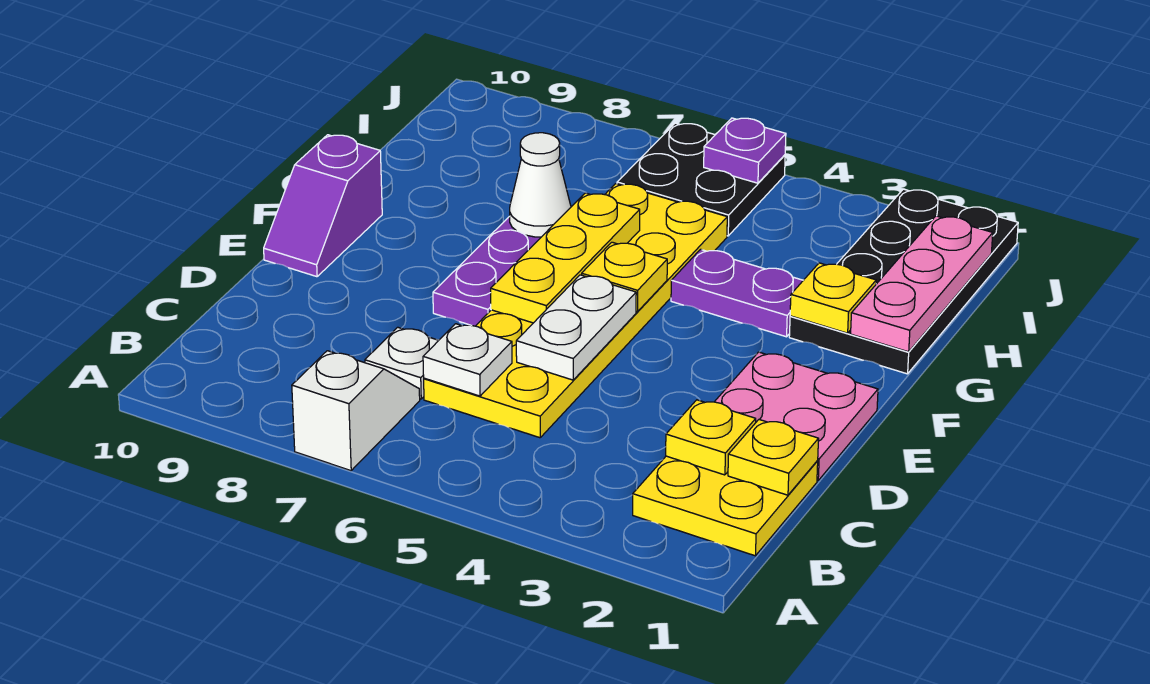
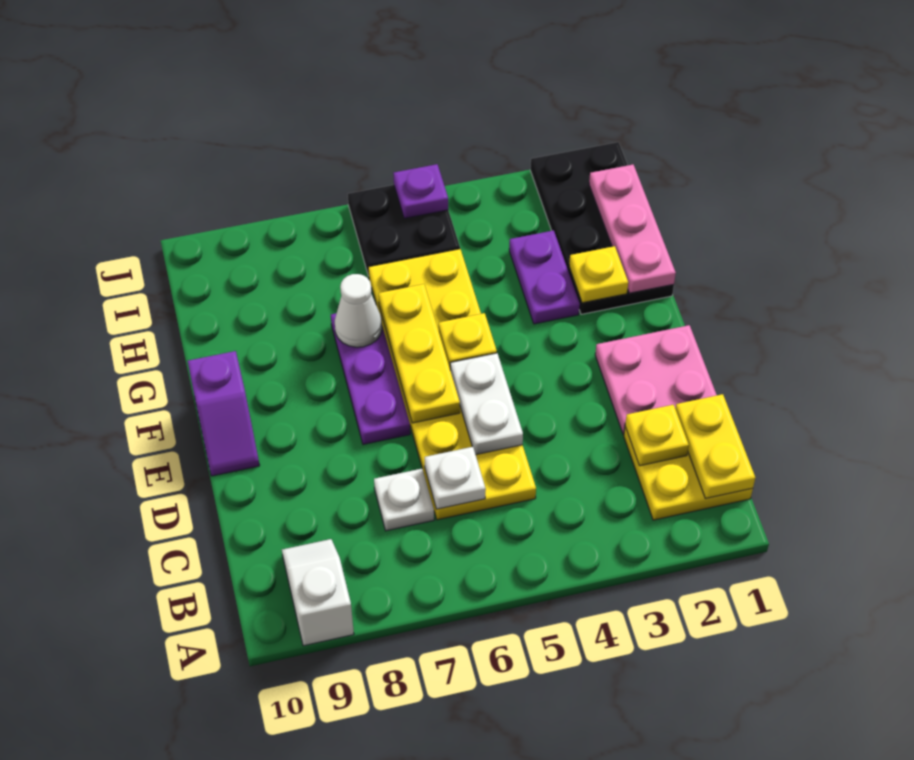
white 1x2 slope [292,351,420,471] -> white 1x2 slope moved to [282,539,354,646]
yellow 1x1 plate [728,419,819,495] -> yellow 1x2 plate [675,394,755,498]
purple 1x2 plate [671,249,803,337] -> purple 1x2 plate turned to [509,230,580,324]

